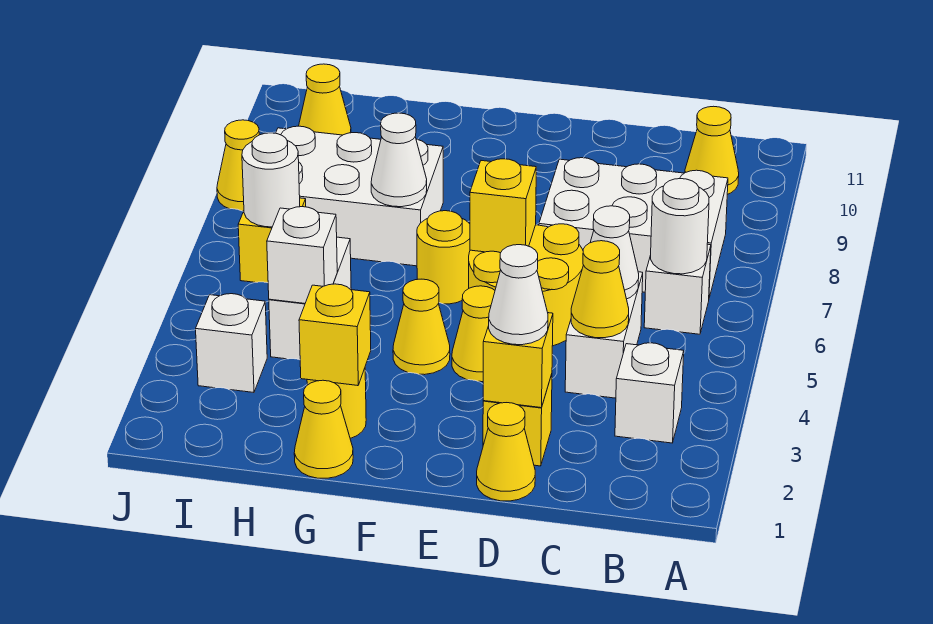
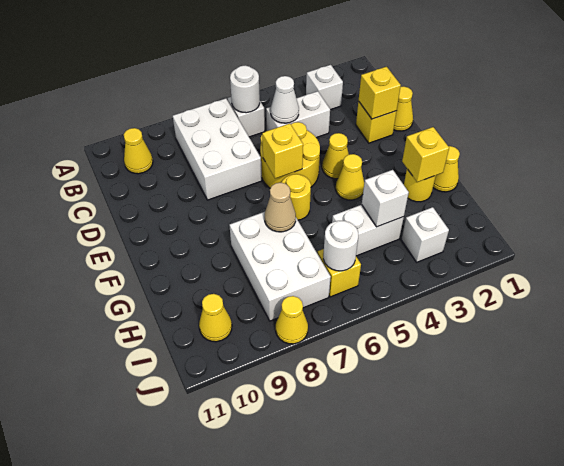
yellow 1x1 cone [571,241,629,338] -> none
white 1x1 cone [489,245,548,345] -> none
white 1x1 cone [371,113,427,207] -> tan 1x1 cone [265,183,296,232]

